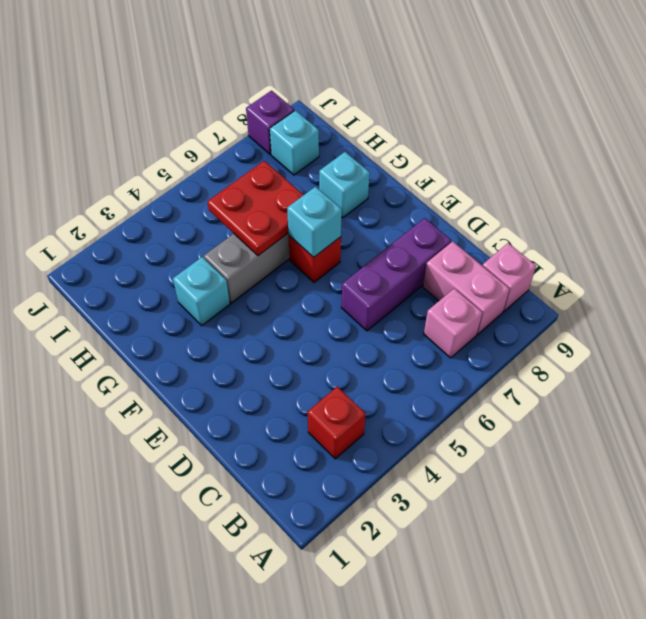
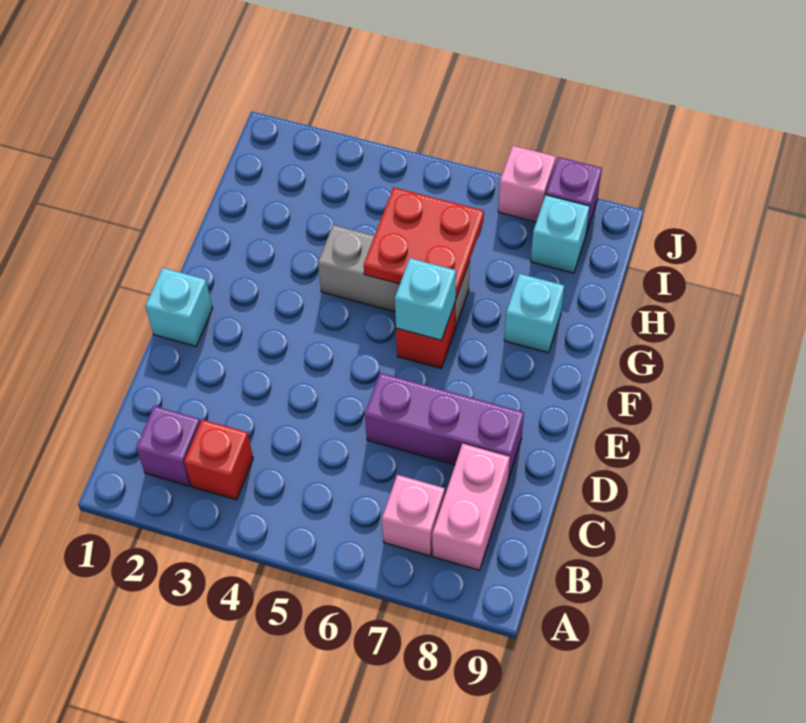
none -> purple 1x1 brick [136,406,200,486]
pink 1x1 brick [483,243,536,311] -> pink 1x1 brick moved to [498,146,556,222]
cyan 1x1 brick [173,257,230,326] -> cyan 1x1 brick moved to [145,268,213,346]

